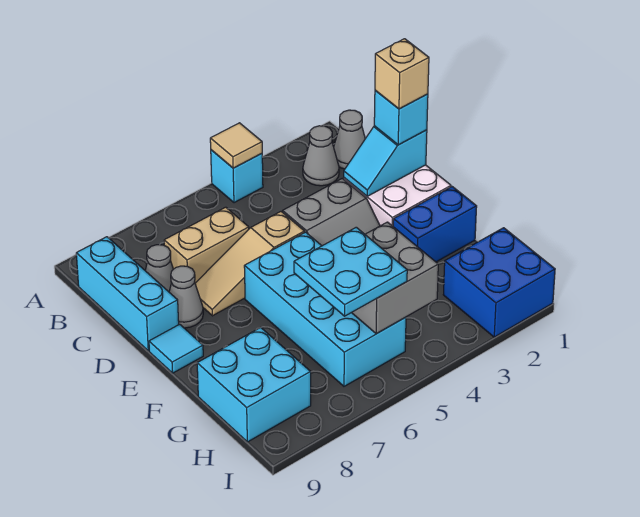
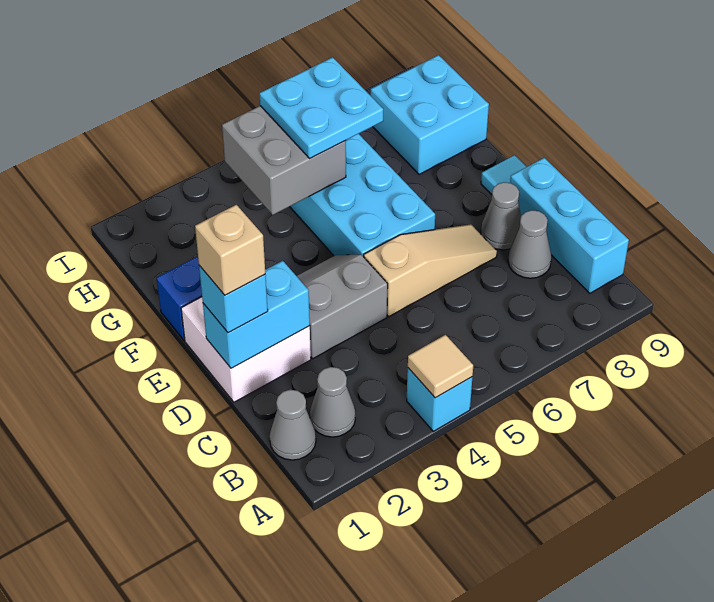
tan 1x2 brick [164,207,249,283] -> none
cyan 1x2 slope [344,126,427,196] -> cyan 1x2 brick [203,261,310,368]
blue 2x2 brick [443,228,555,337] -> none

